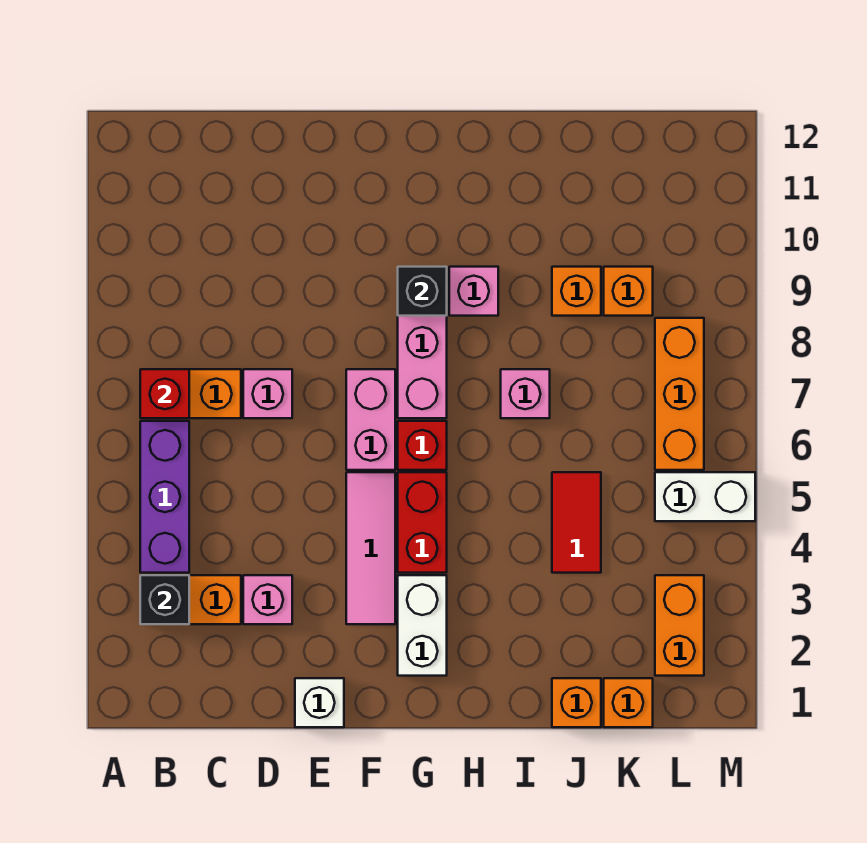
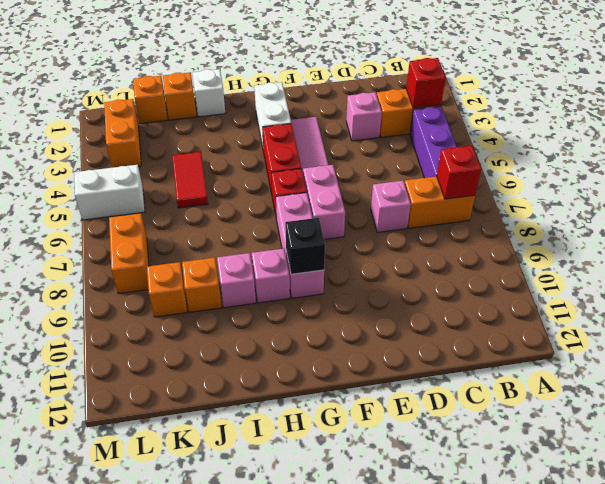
black 1x1 brick [140,575,189,624] -> red 1x1 brick [406,58,446,108]
white 1x1 brick [295,678,344,727] -> white 1x1 brick moved to [192,69,225,117]
pink 1x1 brick [501,369,550,418] -> pink 1x1 brick moved to [217,253,256,308]
orange 1x3 brick [655,318,704,470] -> orange 1x2 brick [109,213,149,294]

